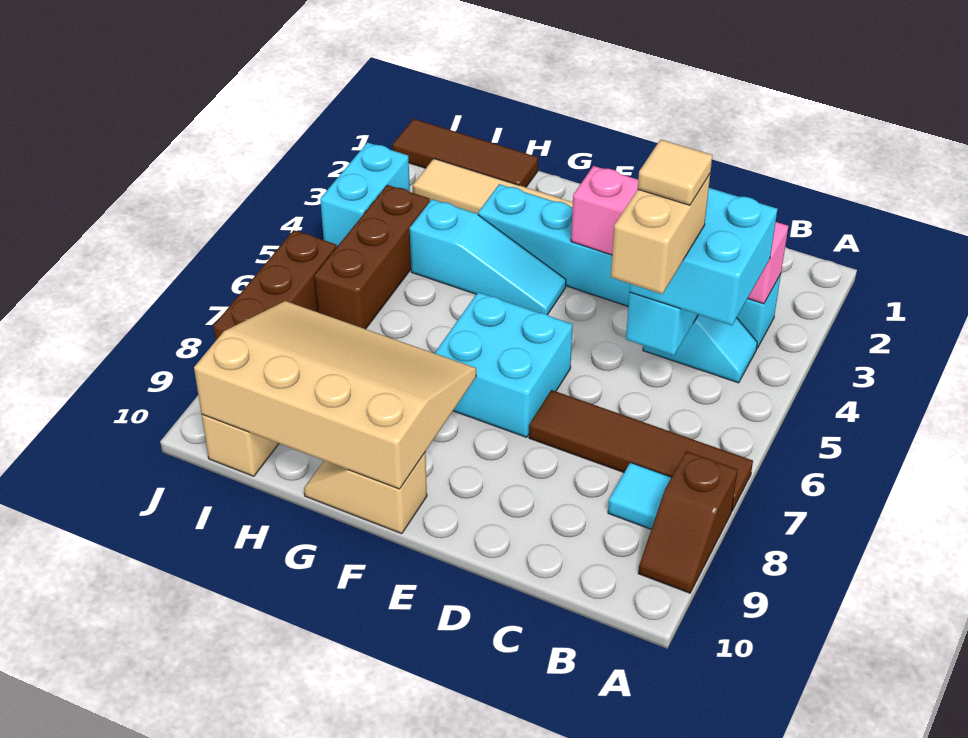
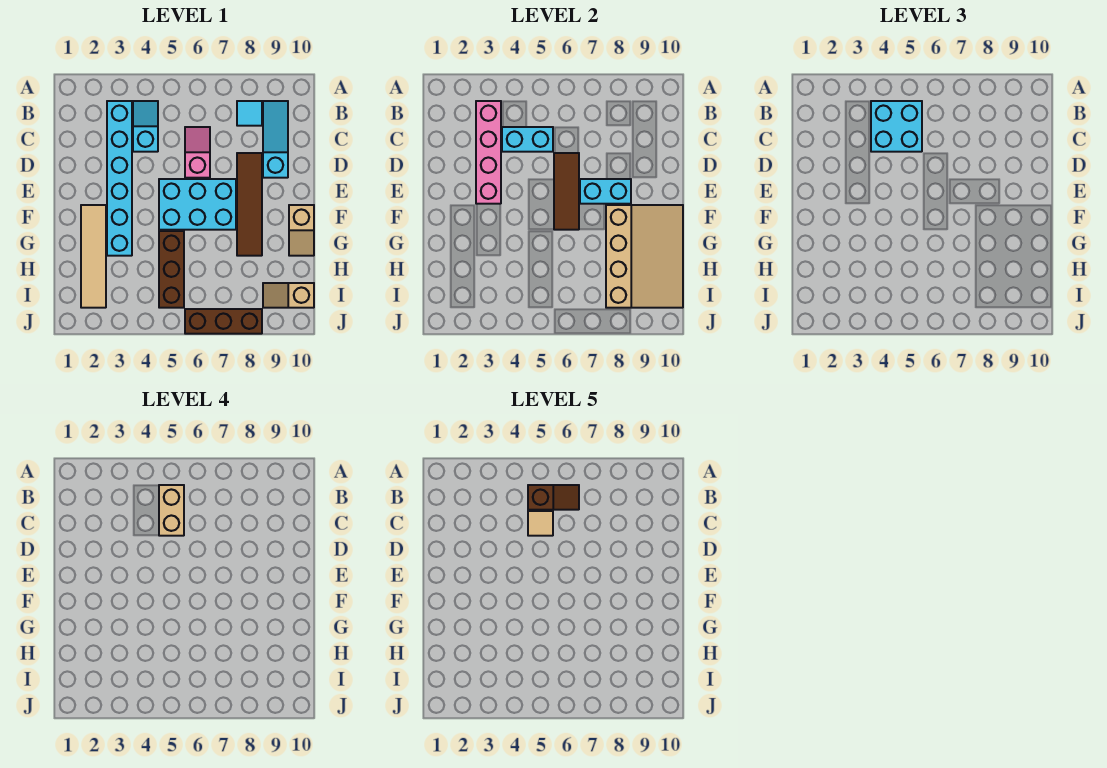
brown 1x4 tile [529,390,753,510] -> brown 1x4 tile moved to [237,153,262,256]
brown 1x2 slope [638,451,738,593] -> brown 1x2 slope moved to [528,485,579,510]
tan 1x2 brick [611,174,710,294] -> tan 1x2 brick turned to [159,485,184,536]
none -> pink 1x2 slope [185,127,210,178]
cyan 2x2 brick [435,292,573,437] -> cyan 2x3 brick [159,179,236,230]
cyan 1x3 slope [410,199,566,315] -> cyan 1x3 slope moved to [263,101,288,178]
tan 3x4 slope [194,301,476,489] -> tan 3x4 slope turned to [606,205,683,308]
brown 1x3 tile [393,119,538,187] -> brown 1x3 tile moved to [554,153,579,230]
brown 1x3 brick [314,185,430,329] -> brown 1x3 brick turned to [159,231,184,308]
cyan 1x2 brick [320,142,410,247] -> cyan 1x2 brick moved to [580,179,631,204]

